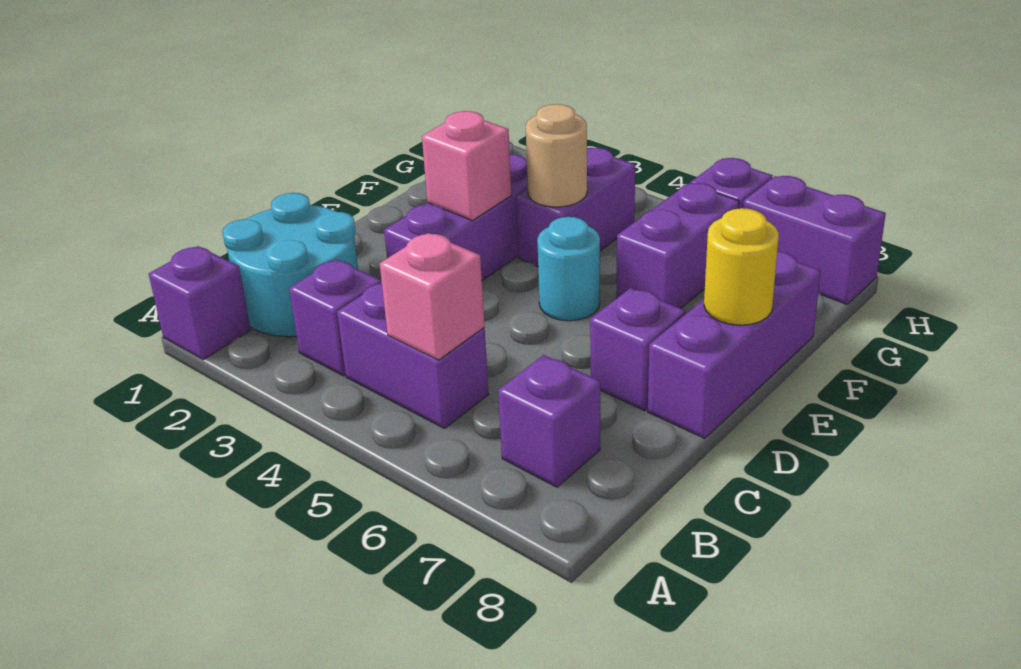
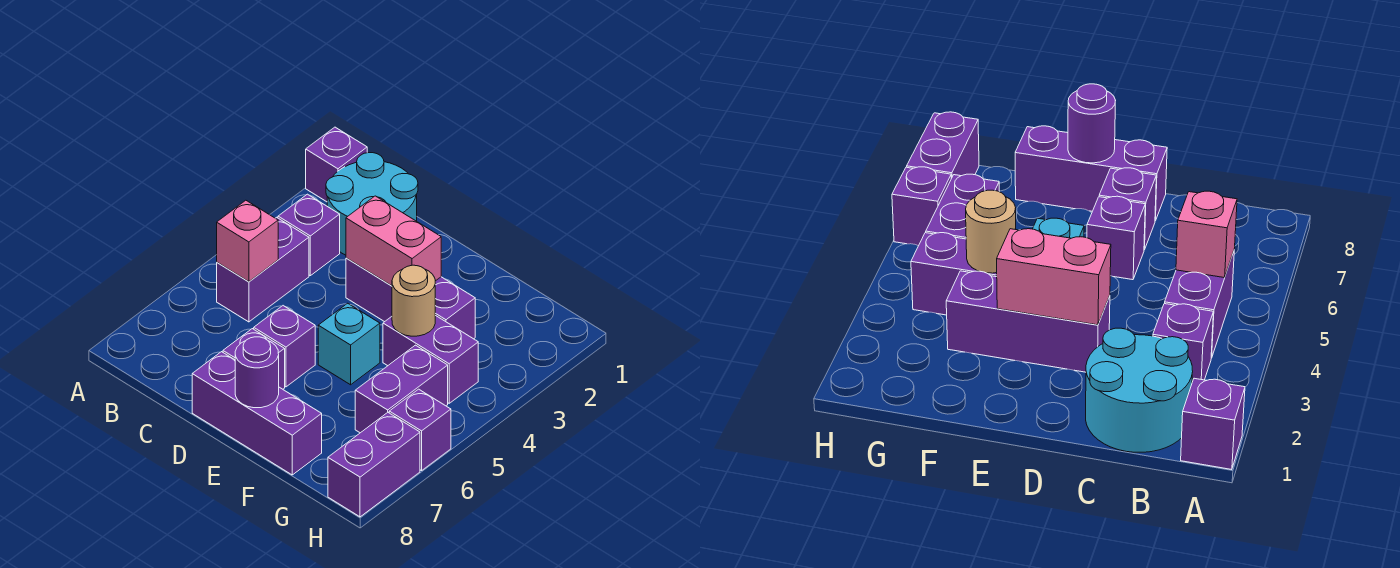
purple 1x1 brick [498,355,600,487] -> purple 1x1 brick moved to [254,306,315,387]
pink 1x1 brick [422,111,511,220] -> pink 1x2 brick [346,196,441,286]
cyan 1x1 round brick [537,217,600,321] -> cyan 1x1 brick [318,303,380,385]
yellow 1x1 round brick [704,208,779,325] -> purple 1x1 round brick [235,337,279,408]
purple 1x2 brick [616,183,739,308] -> purple 1x2 brick turned to [355,345,448,433]

